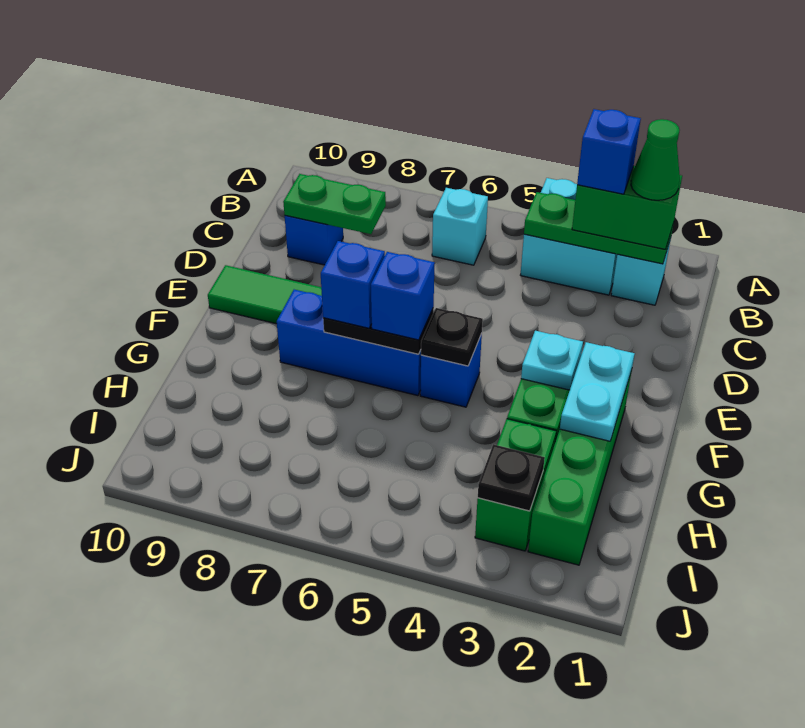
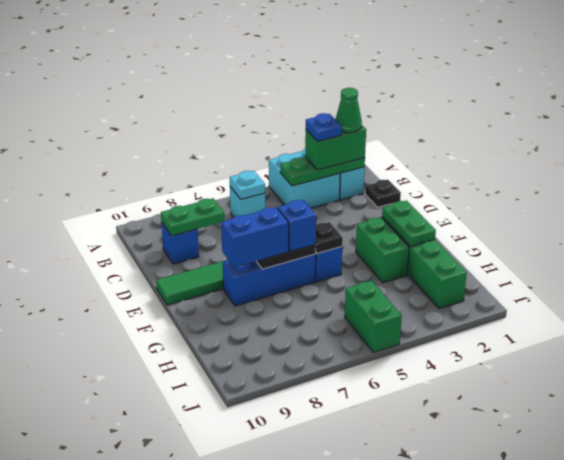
blue 1x1 brick [577,109,641,194] -> blue 1x1 plate [306,113,342,141]
cyan 1x2 plate [560,342,635,441] -> green 1x2 plate [382,201,436,247]
cyan 1x1 plate [521,331,583,390] -> cyan 1x1 plate moved to [230,171,265,199]
blue 1x1 brick [321,241,385,328] -> blue 1x2 brick [221,207,289,267]
green 1x2 brick [475,419,556,551] -> green 1x2 brick moved to [345,281,402,352]
black 1x1 plate [478,444,545,511] -> black 1x1 plate moved to [365,180,401,207]

